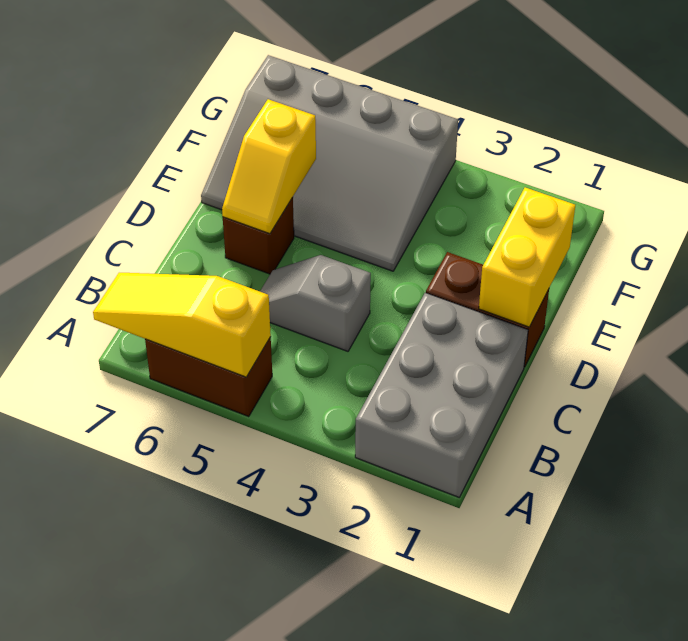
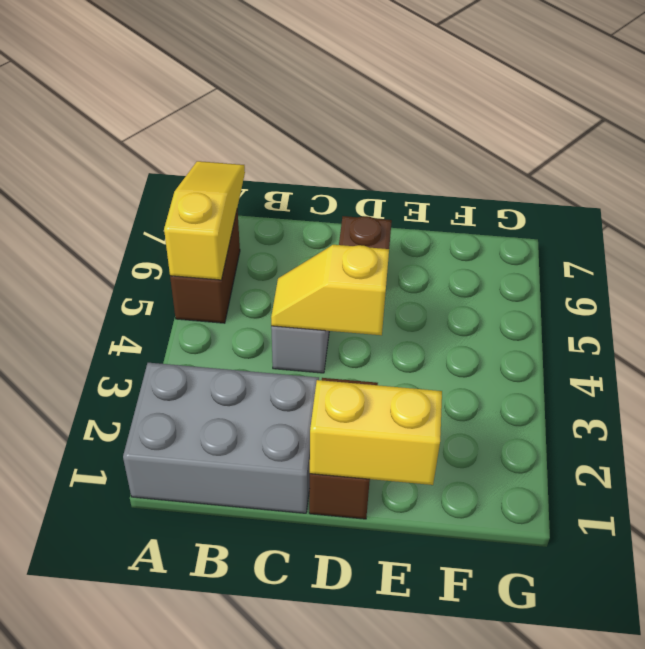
yellow 1x2 slope [222,99,316,234] -> yellow 1x2 slope moved to [271,245,389,335]
grey 3x4 slope [201,55,458,271] -> none

